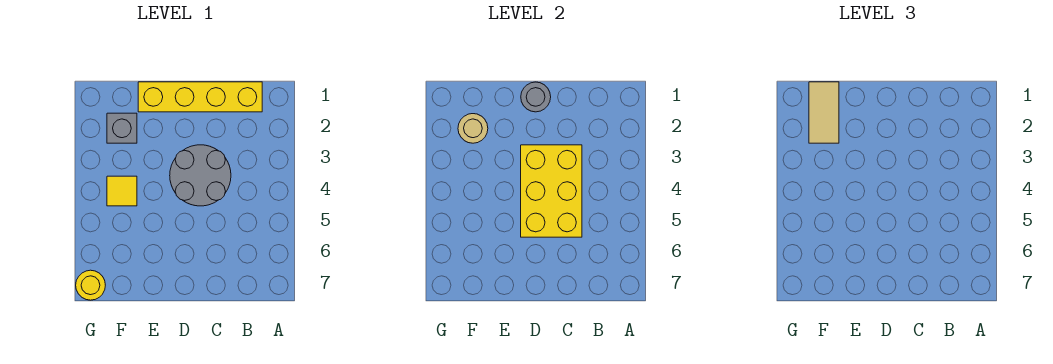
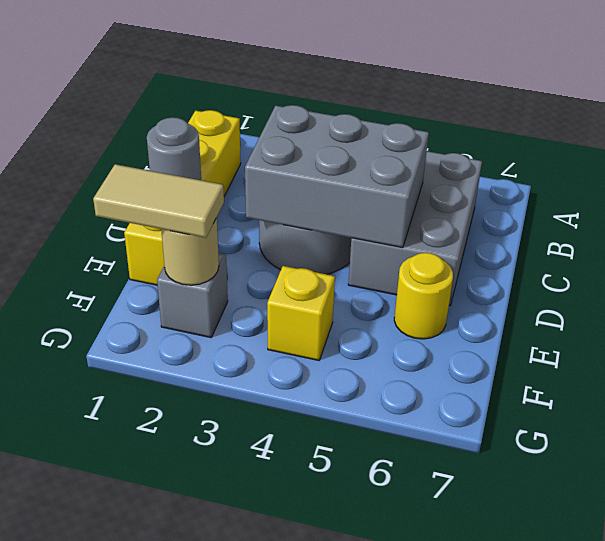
none -> grey 2x3 brick [348,151,482,305]
yellow 2x3 brick [521,145,582,237] -> grey 2x3 brick [245,105,429,248]
yellow 1x1 tile [107,176,137,206] -> yellow 1x1 brick [267,266,335,360]
yellow 1x1 round brick [76,270,105,300] -> yellow 1x1 round brick moved to [394,253,453,339]

